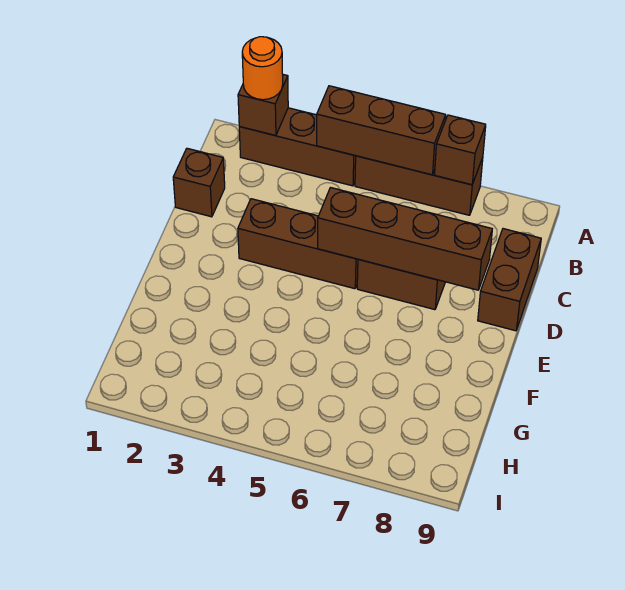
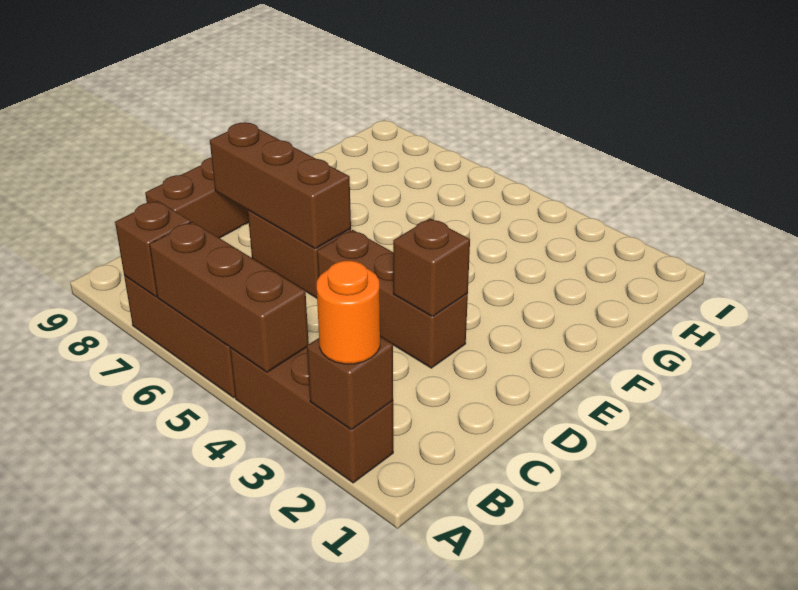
brown 1x1 brick [173,148,225,217] -> brown 1x1 brick moved to [393,218,470,317]
brown 1x4 brick [318,188,492,290] -> brown 1x3 brick [210,122,351,249]

